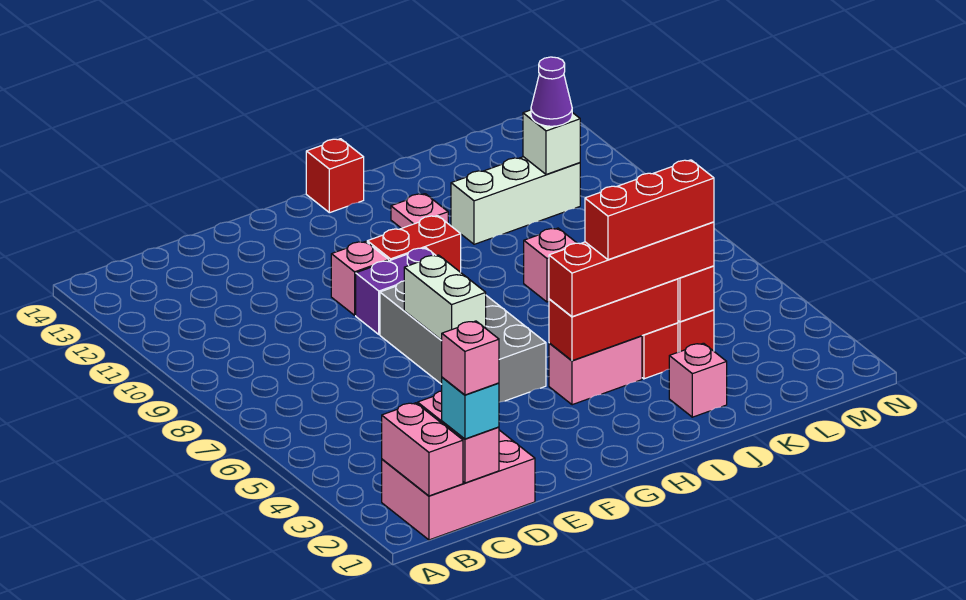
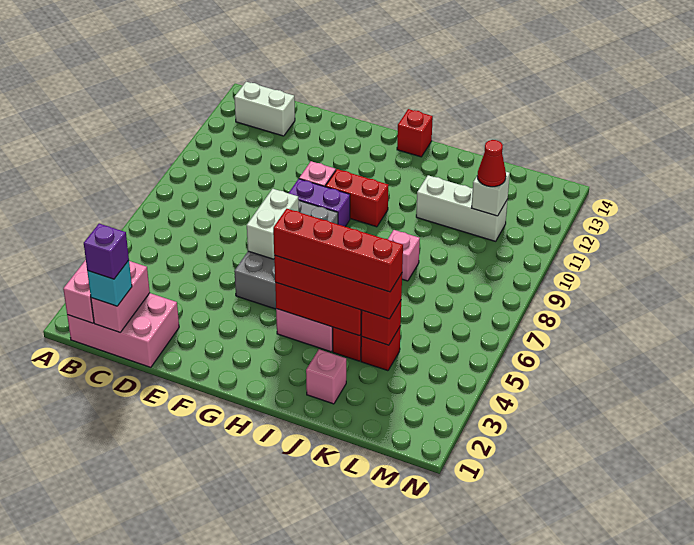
none -> white 1x2 brick [234,82,295,136]
pink 1x1 brick [442,321,499,395] -> purple 1x1 brick [84,224,129,279]
red 1x3 brick [585,160,714,260] -> red 1x4 brick [273,209,403,292]
pink 1x1 plate [391,194,448,228] -> none
purple 1x1 cone [531,57,572,126] -> red 1x1 cone [477,140,506,187]

